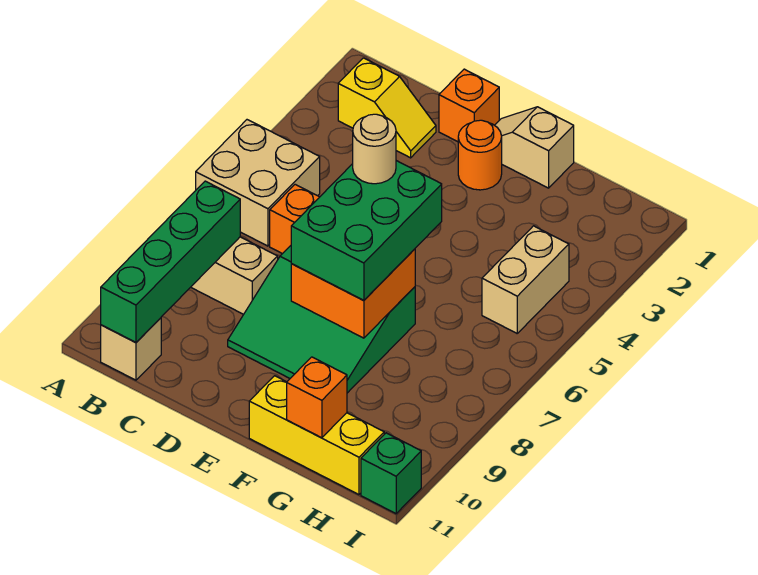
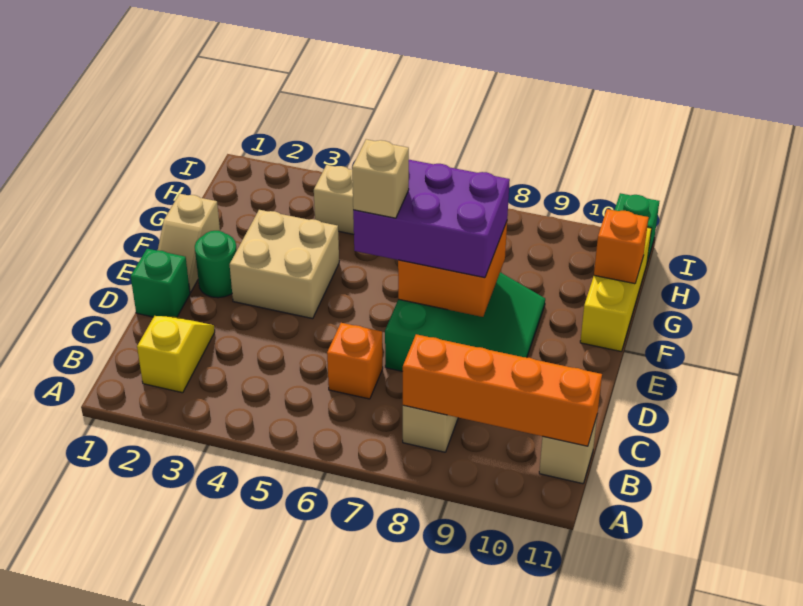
tan 2x2 brick [196,120,320,246] -> tan 2x2 brick moved to [230,210,339,319]
green 1x4 brick [101,181,240,342] -> orange 1x4 brick [403,334,602,446]
orange 1x1 brick [439,69,499,142] -> green 1x1 brick [131,249,190,317]
orange 1x1 round brick [458,120,502,190] -> green 1x1 round brick [195,231,237,298]
green 2x3 brick [291,161,442,300] -> purple 2x3 brick [353,160,510,278]
tan 1x1 round brick [353,114,396,184] -> tan 1x1 brick [352,139,409,218]

